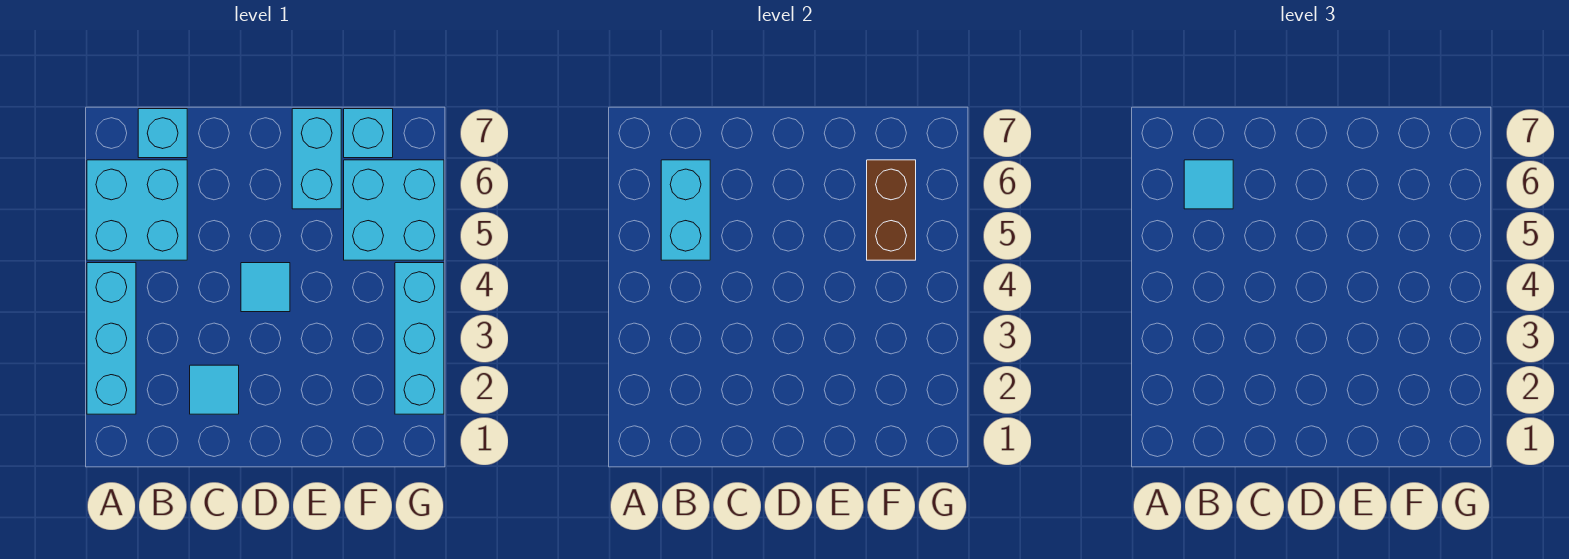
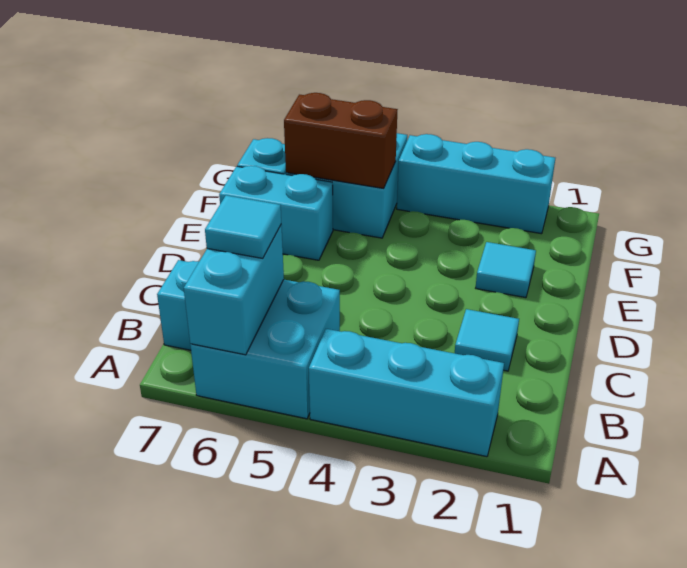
cyan 1x2 brick [661,160,710,260] -> cyan 1x2 brick turned to [184,225,284,355]
cyan 1x1 tile [241,263,290,312] -> cyan 1x1 tile moved to [476,242,536,298]

